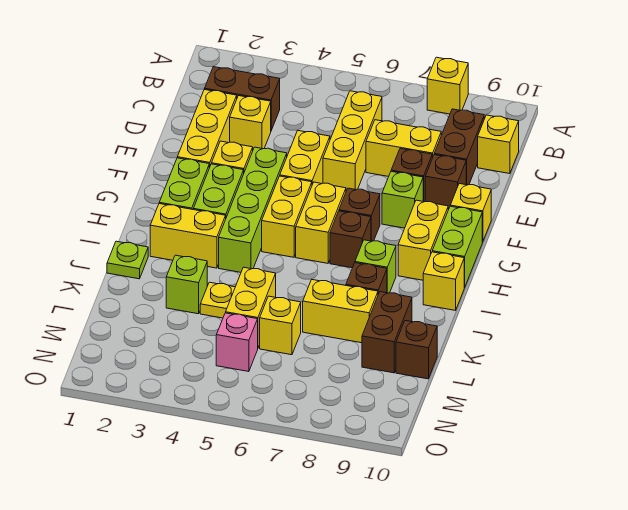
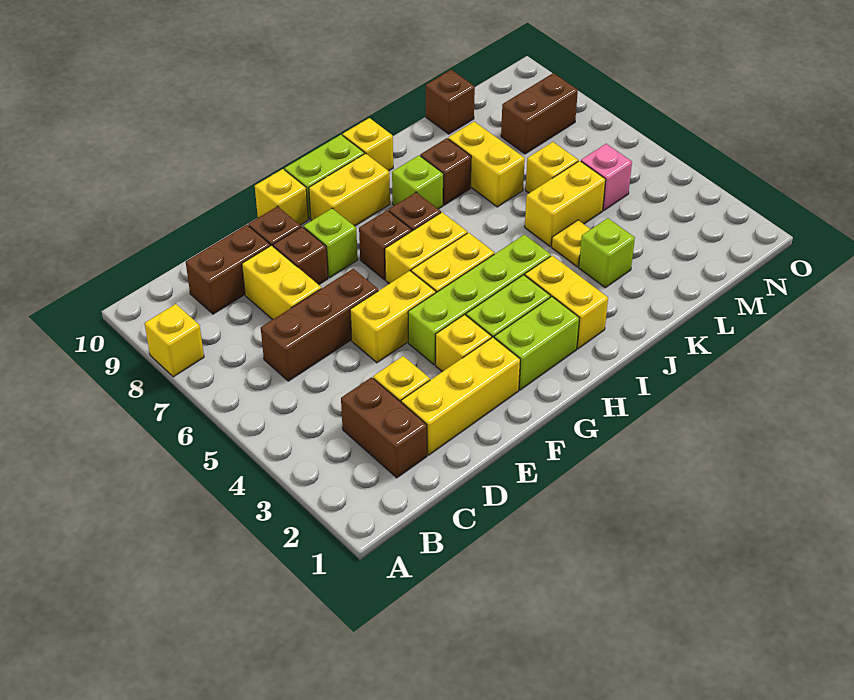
yellow 1x3 brick [323,91,382,191] -> brown 1x3 brick [261,269,378,381]
yellow 1x1 brick [478,115,519,174] -> none
lime 1x1 plate [107,241,148,279] -> none
brown 1x2 brick [362,292,412,373] -> brown 1x2 brick moved to [501,73,578,154]

